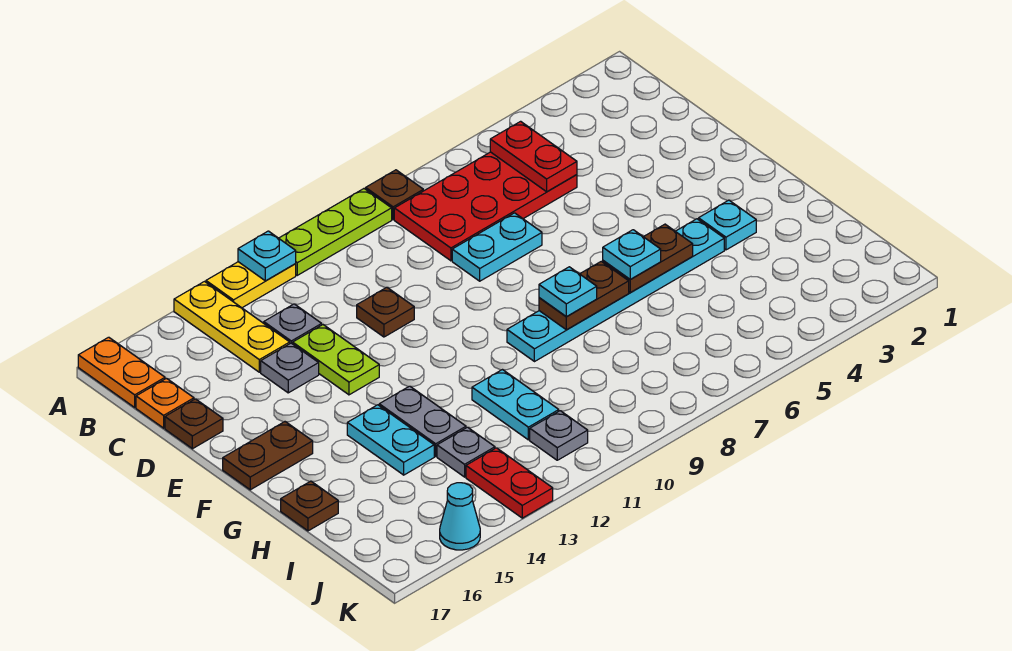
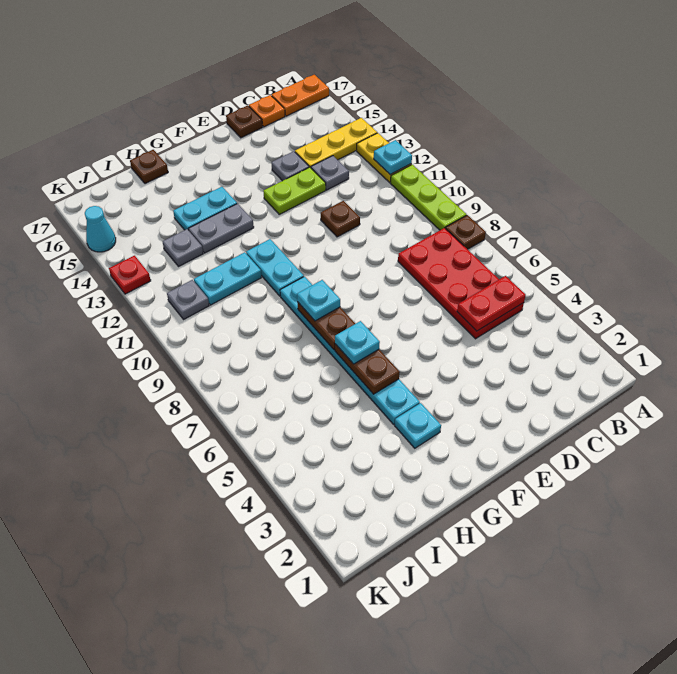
cyan 1x2 plate [452,213,542,281] -> cyan 1x2 plate moved to [246,239,304,296]
brown 1x2 plate [223,422,313,490] -> none
red 1x2 plate [466,448,553,518] -> red 1x1 plate [109,256,151,294]

